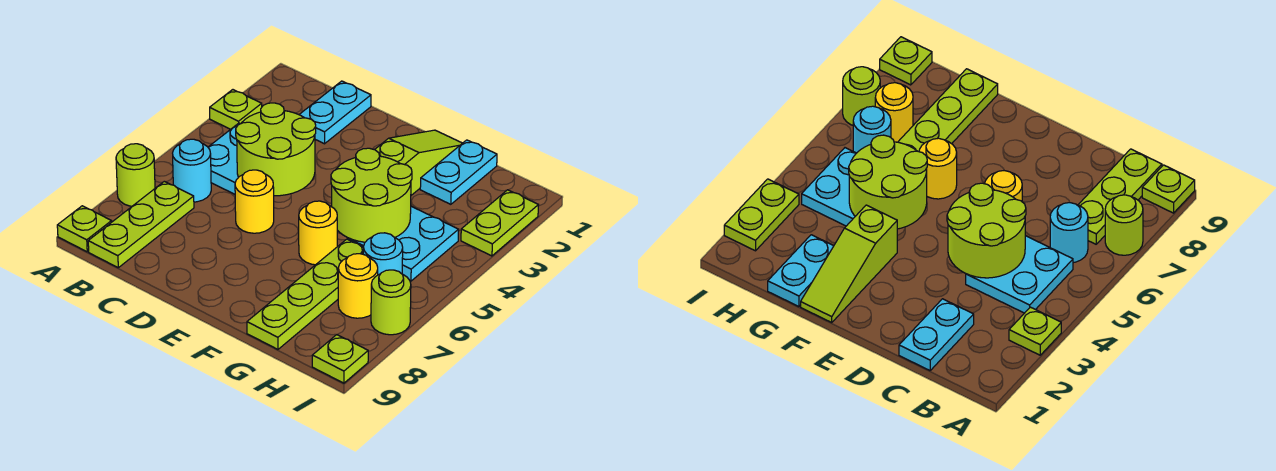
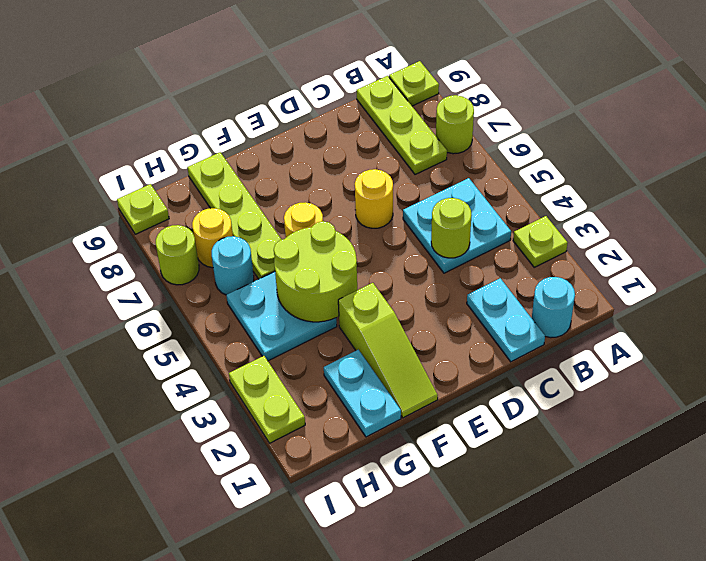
cyan 1x1 round brick [173,139,211,202] -> cyan 1x1 round brick moved to [532,277,575,338]
lime 2x2 round brick [236,103,316,196] -> lime 1x1 round brick [431,198,471,258]

